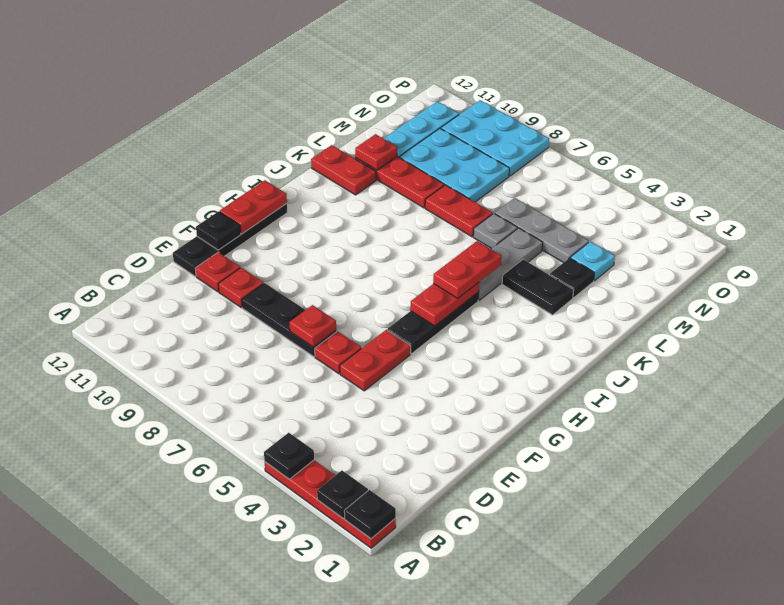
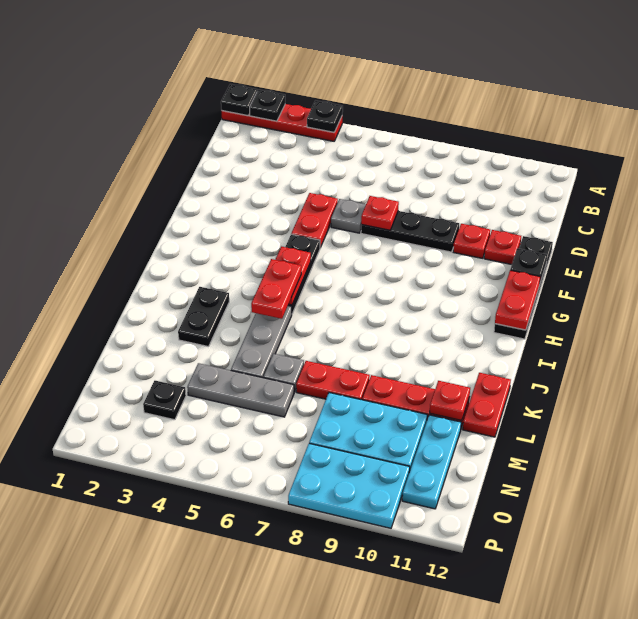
red 1x1 plate [315,331,361,374] -> grey 1x1 plate [331,199,366,233]
black 1x2 plate [502,259,574,315] -> black 1x2 plate turned to [178,287,229,347]
red 1x2 plate [311,145,376,195] -> red 1x2 plate turned to [463,373,511,437]
black 1x1 plate [550,258,594,298] -> black 1x1 plate moved to [143,381,186,420]
cyan 1x1 plate [571,242,615,281] -> none

